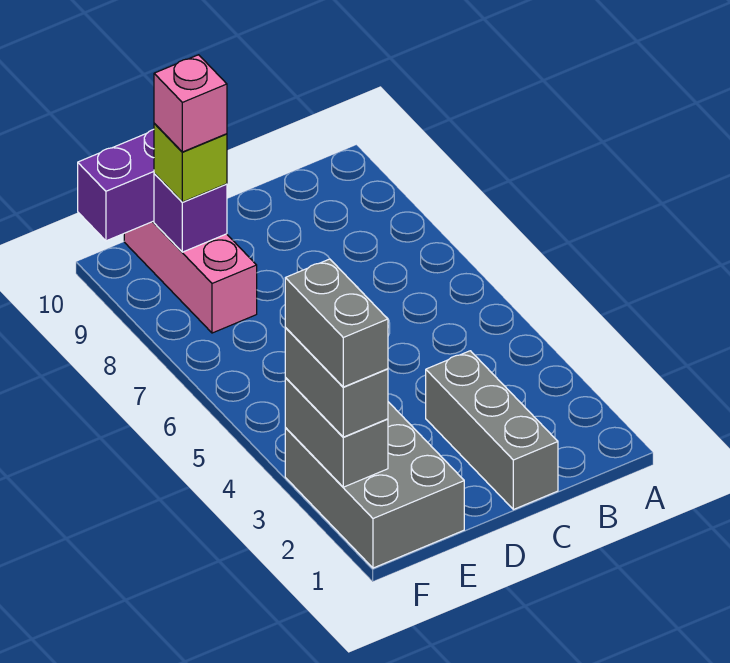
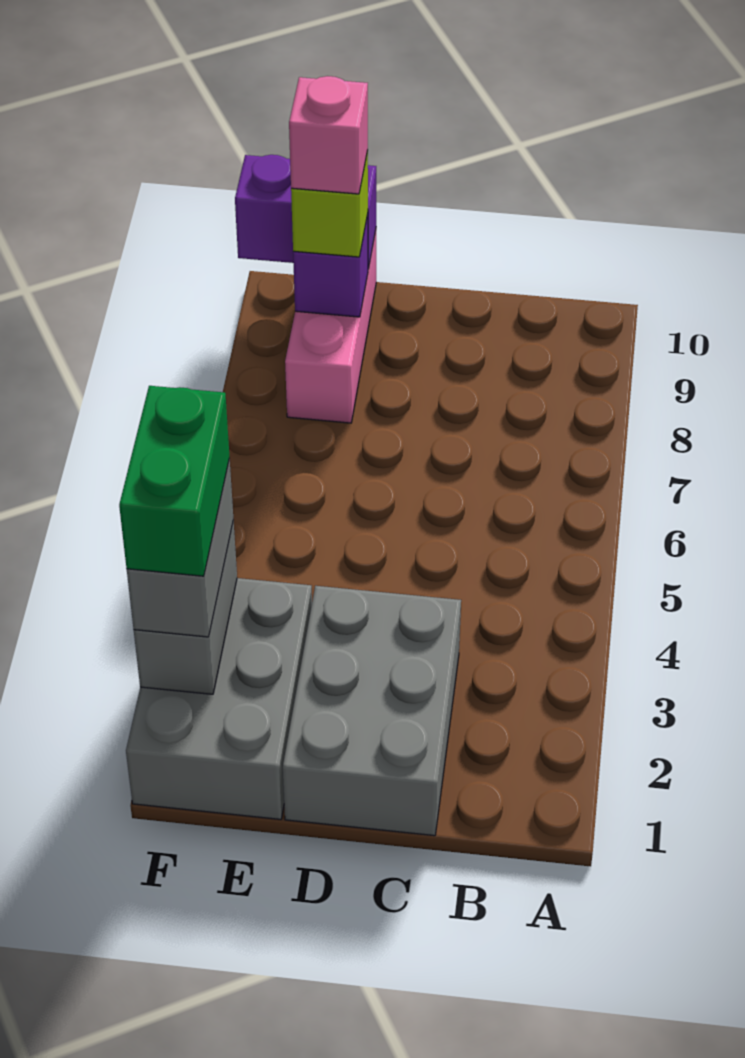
grey 1x3 brick [426,351,558,510] -> grey 2x3 brick [283,586,461,836]
grey 1x2 brick [285,259,388,387] -> green 1x2 brick [119,386,230,576]

